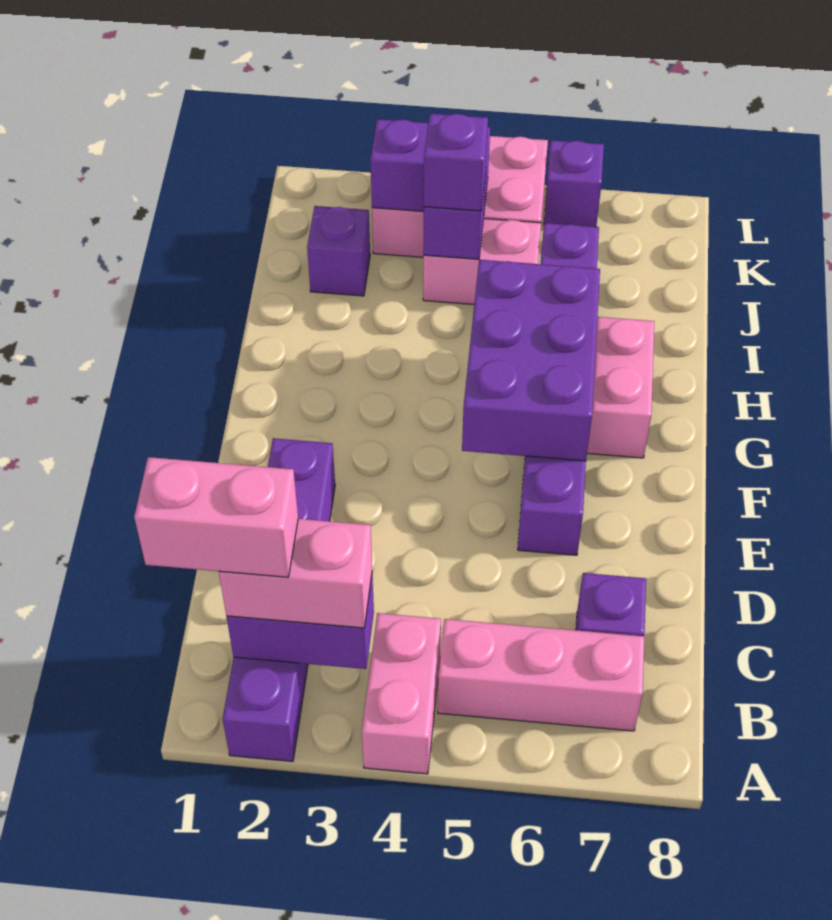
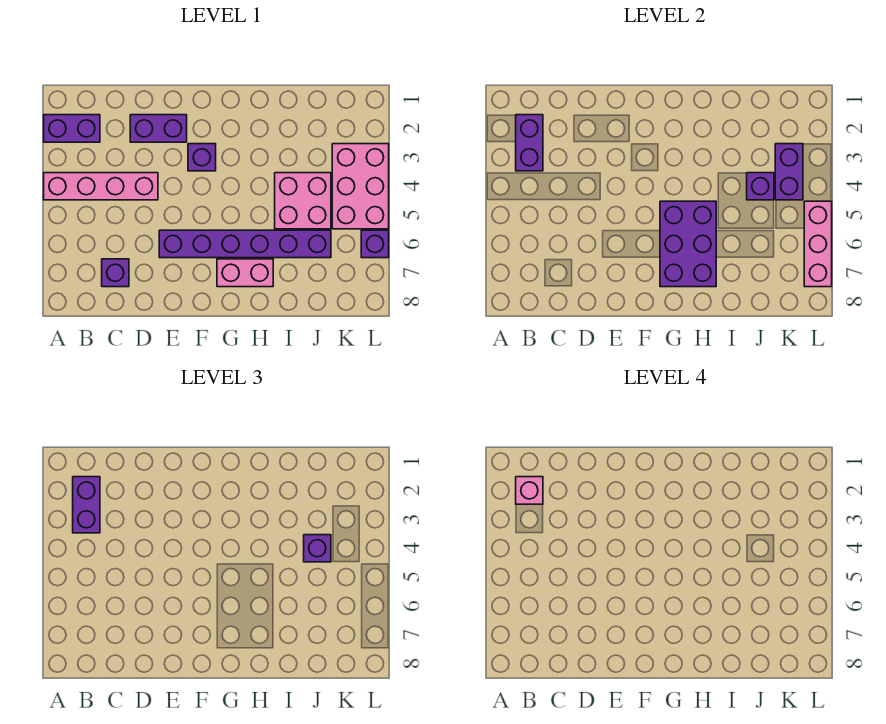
pink 1x2 brick [362,613,441,774] -> pink 1x4 brick [44,173,158,200]
pink 1x2 brick [134,457,298,577] -> pink 1x1 brick [516,477,543,504]
pink 1x2 brick [219,519,372,628] -> purple 1x2 brick [73,477,100,533]
pink 1x3 brick [438,619,644,731] -> pink 1x3 brick moved to [804,201,832,287]
purple 2x3 brick [462,260,600,461] -> purple 2x3 brick turned to [660,201,716,287]
purple 1x1 brick [307,206,370,296] -> purple 1x1 brick moved to [188,144,216,171]
pink 1x2 brick [423,219,541,304] -> pink 2x2 brick [275,173,331,229]

